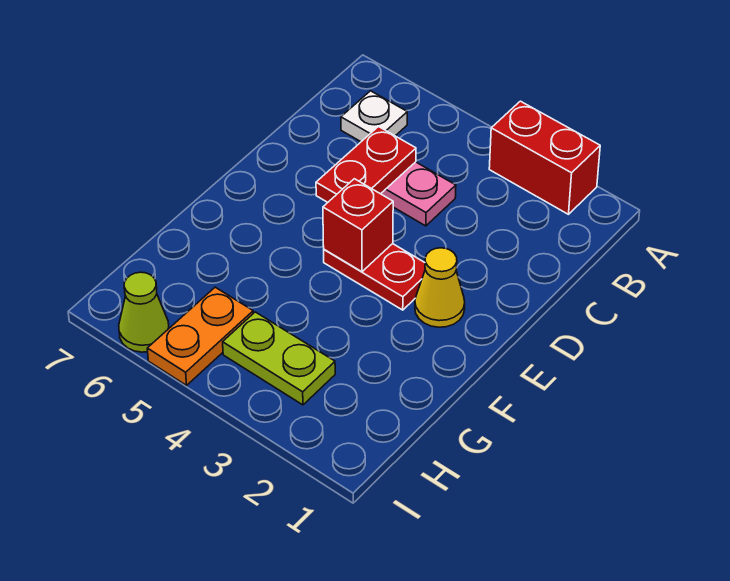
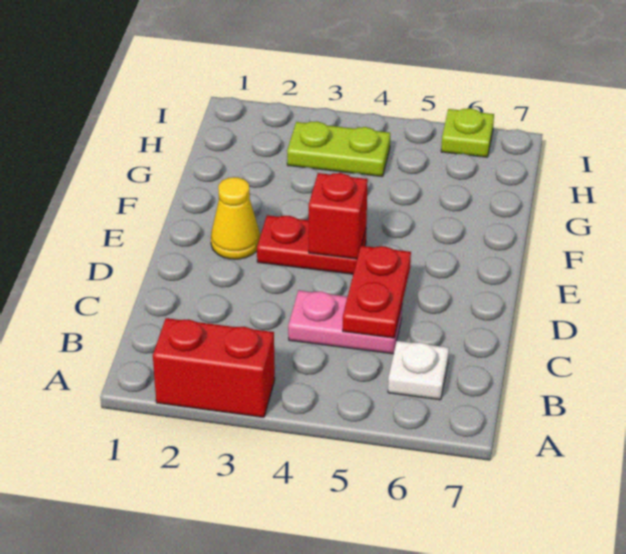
orange 1x2 plate [147,287,253,385] -> none
lime 1x1 cone [119,272,169,352] -> lime 1x1 plate [441,108,494,157]

